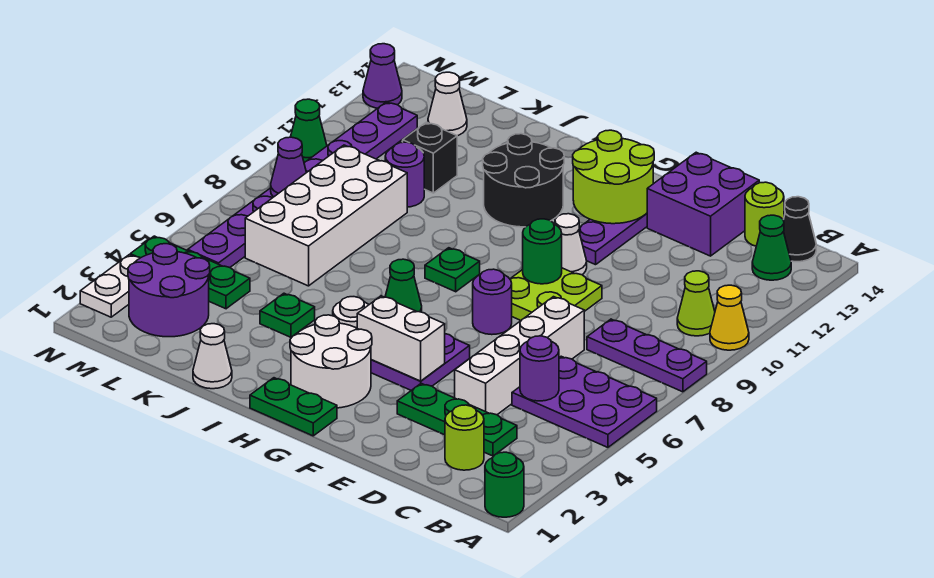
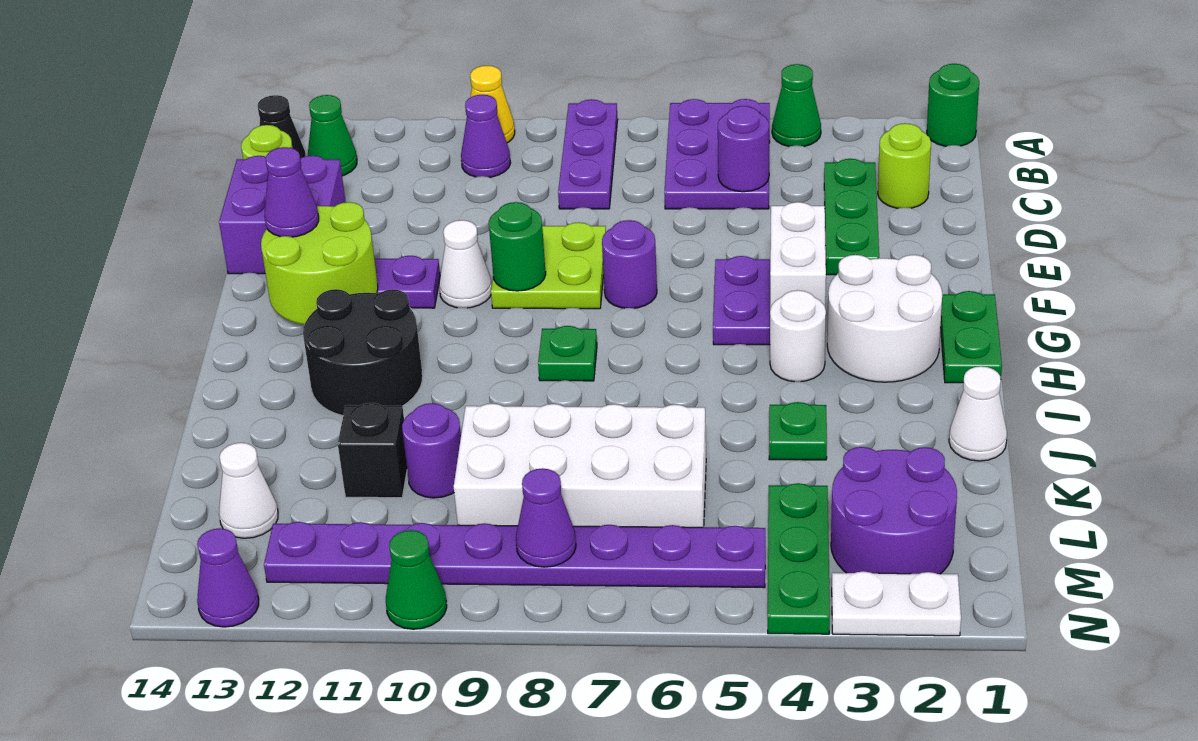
lime 1x1 cone [677,271,715,336] -> purple 1x1 cone [461,95,511,177]
white 1x4 brick [455,297,584,415] -> none
none -> purple 1x1 cone [264,147,319,237]
green 1x1 cone [385,259,422,312] -> green 1x1 cone moved to [772,64,821,147]

